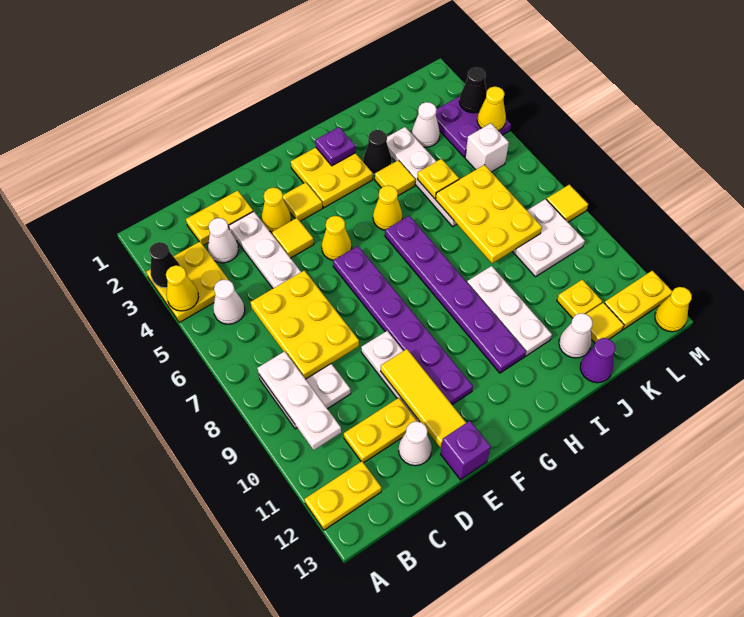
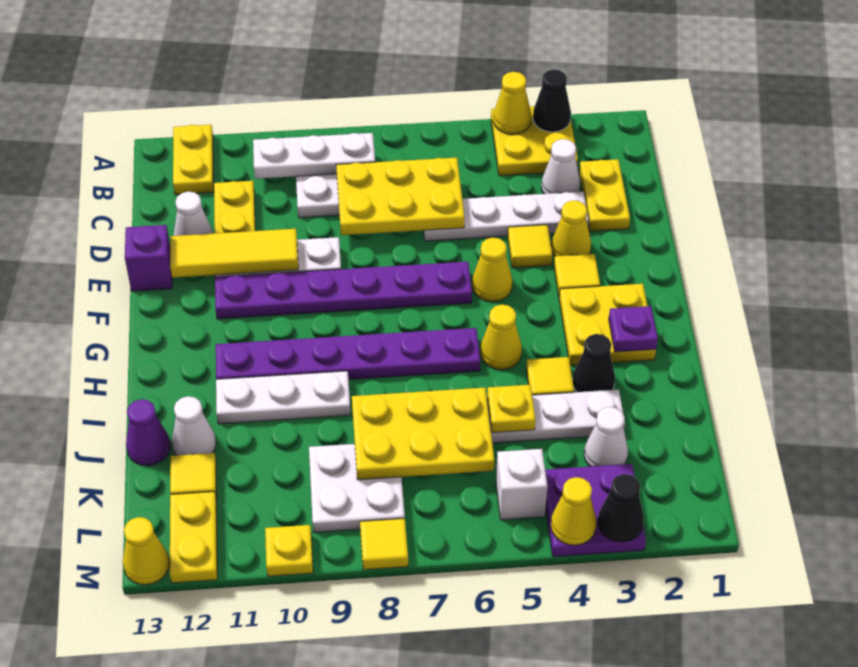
white 1x1 cone [213,280,245,324] -> none
yellow 1x1 plate [557,280,602,318] -> yellow 1x1 plate moved to [265,525,313,576]

